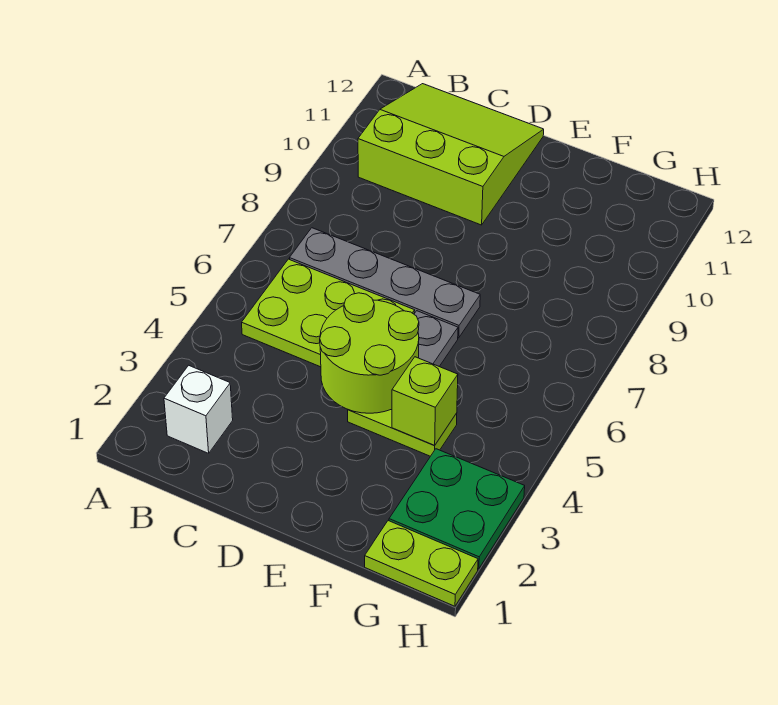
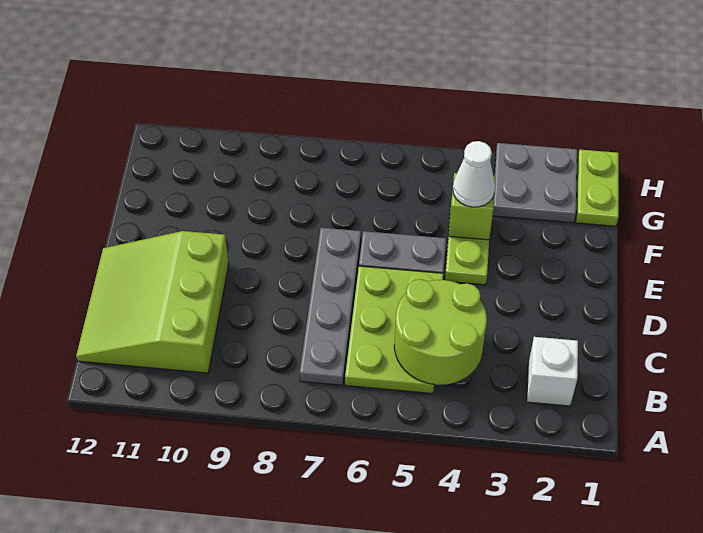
lime 2x2 round brick [320,293,419,413] -> lime 2x2 round brick moved to [394,279,487,385]
none -> white 1x1 cone [453,141,495,207]
green 2x2 plate [389,449,525,569] -> grey 2x2 plate [493,143,577,223]

